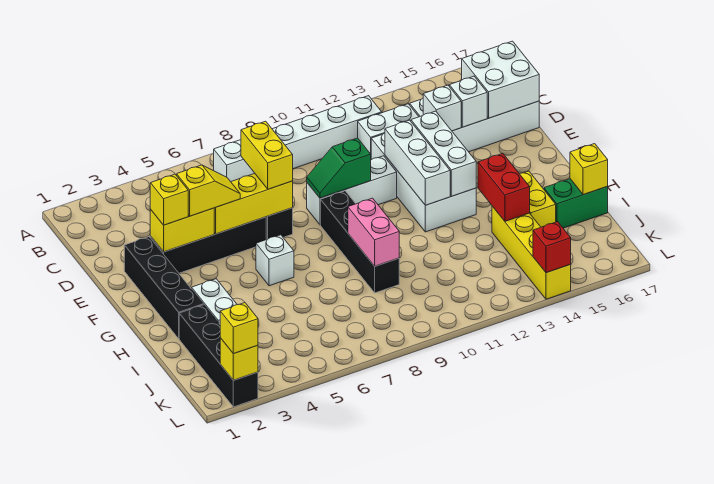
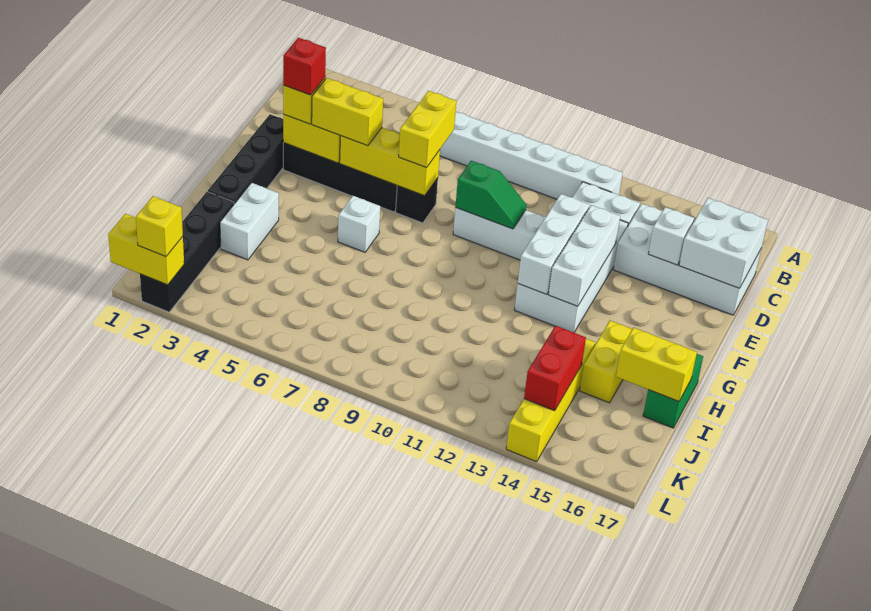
white 1x1 brick [423,85,461,131] -> none
yellow 1x2 slope [177,165,240,216] -> yellow 1x2 brick [312,78,383,146]
green 1x2 slope [307,138,371,198] -> green 1x2 slope turned to [455,161,526,229]
black 1x4 brick [320,191,399,293] -> none
pink 1x2 brick [348,198,399,266] -> none
red 1x2 brick [478,153,530,221] -> red 1x2 brick moved to [524,326,586,411]
green 1x2 brick [544,179,608,228] -> green 1x2 brick turned to [643,354,703,428]
yellow 1x1 brick [570,144,608,195] -> yellow 1x2 brick [616,328,697,401]
yellow 1x1 brick [220,338,258,380] -> yellow 1x2 brick [108,214,184,285]
red 1x1 brick [533,222,571,273] -> red 1x1 brick moved to [283,38,326,95]

